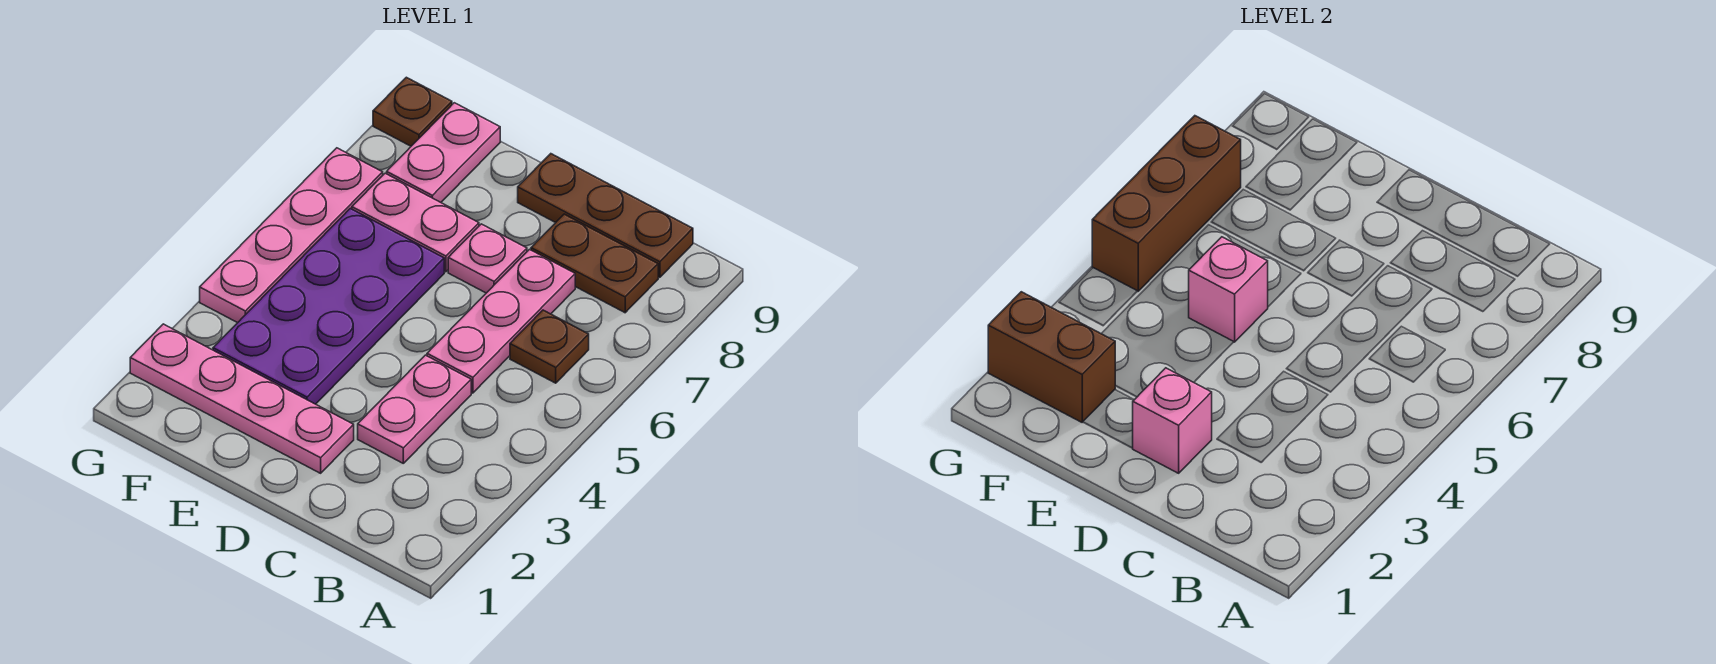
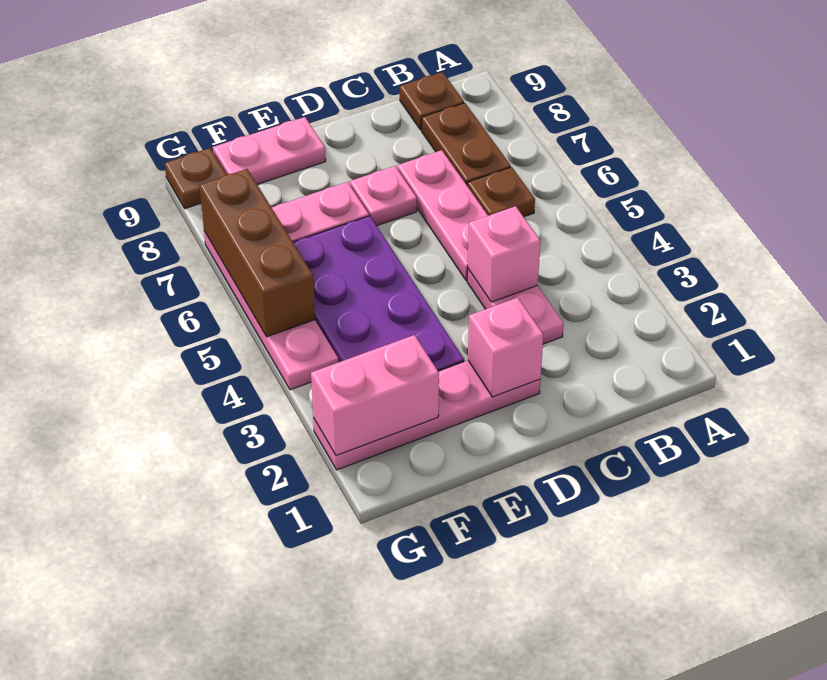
brown 1x2 plate [531,214,658,313] -> brown 1x2 plate turned to [422,103,511,185]
brown 1x3 plate [518,154,693,277] -> brown 1x1 plate [400,72,464,130]
pink 1x1 brick [1189,237,1268,342] -> pink 1x1 brick moved to [468,206,540,302]
brown 1x2 brick [988,292,1115,422] -> pink 1x2 brick [311,335,439,456]
pink 1x2 plate [387,103,500,202] -> pink 1x2 plate turned to [213,117,326,184]

